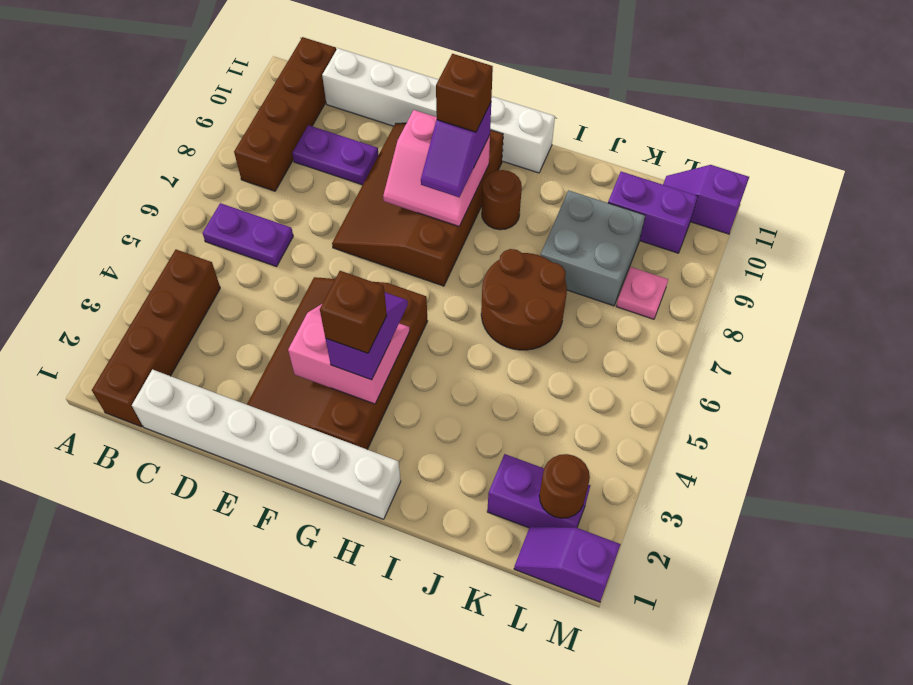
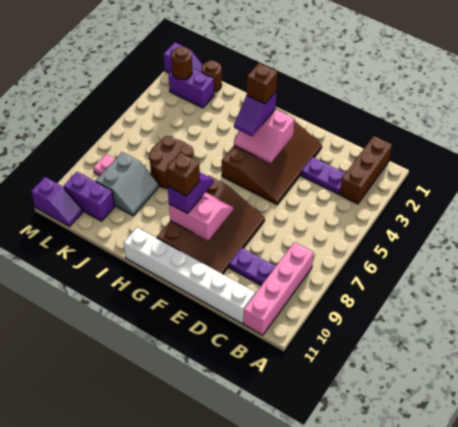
brown 1x4 brick [92,250,220,427] -> brown 1x3 brick [339,136,392,204]
purple 1x2 plate [203,203,293,267] -> purple 1x2 plate moved to [301,157,345,194]
brown 1x4 brick [234,37,336,191] -> pink 1x4 brick [243,242,314,335]
white 1x6 brick [132,370,401,519] -> none
brown 1x1 round brick [482,170,522,230] -> brown 1x1 round brick moved to [202,60,222,92]
grey 2x2 brick [541,190,645,306] -> grey 2x2 slope [96,152,159,216]

